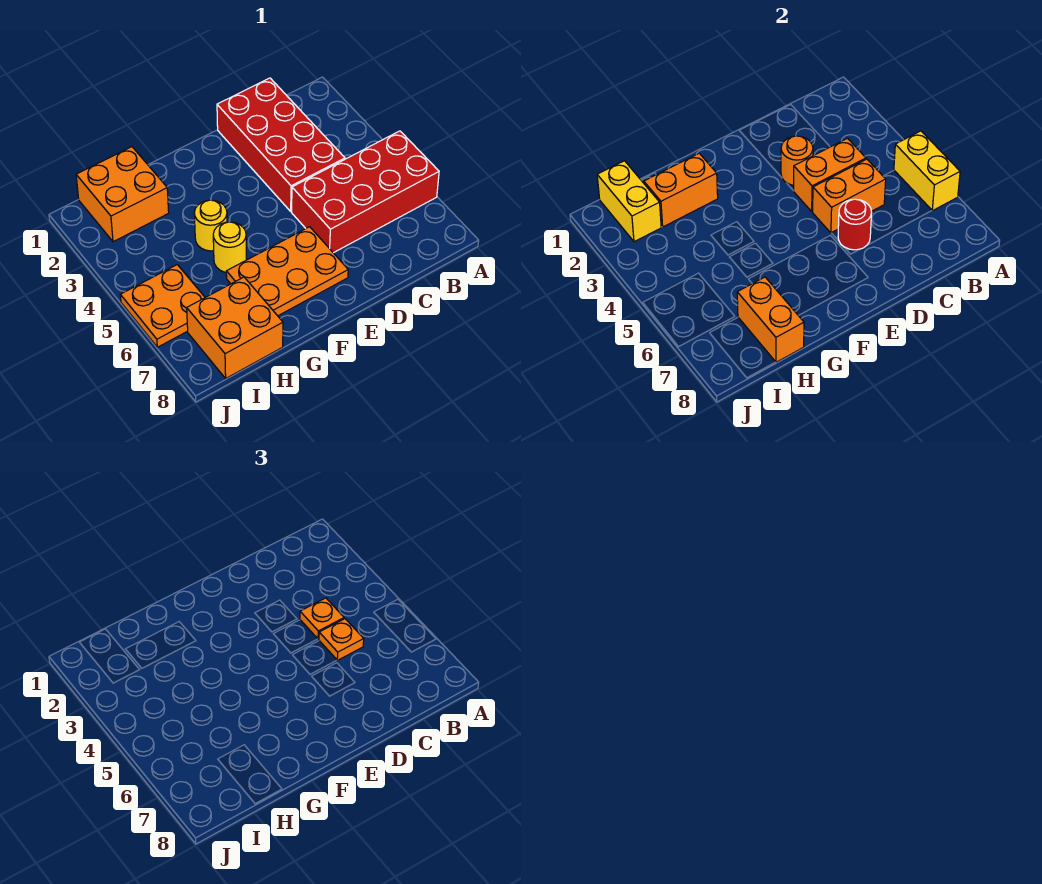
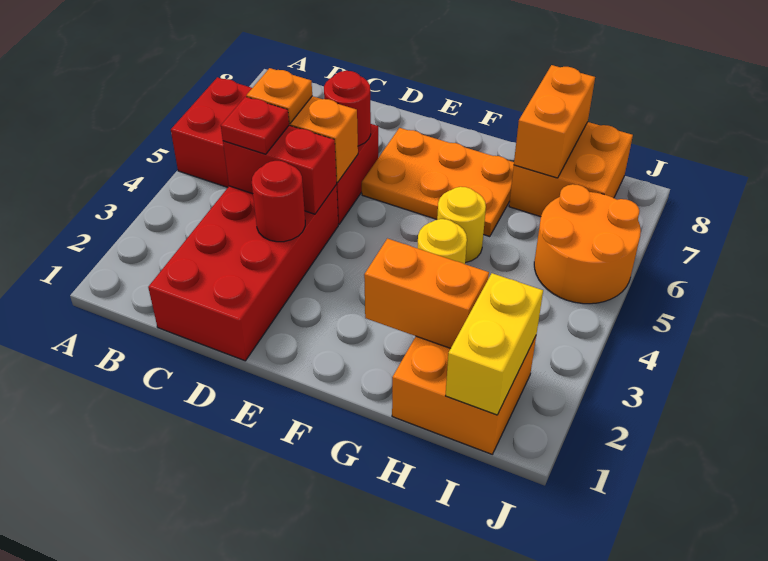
yellow 1x2 brick [894,131,960,211] -> none
orange 1x2 brick [794,138,866,211] -> red 1x2 brick [223,126,336,214]
orange 1x1 plate [300,598,344,639] -> red 1x1 plate [221,97,289,154]
orange 1x1 round brick [781,136,813,185] -> red 1x1 round brick [252,161,305,242]
orange 2x2 plate [120,265,205,347] -> orange 2x2 round brick [534,184,641,304]

